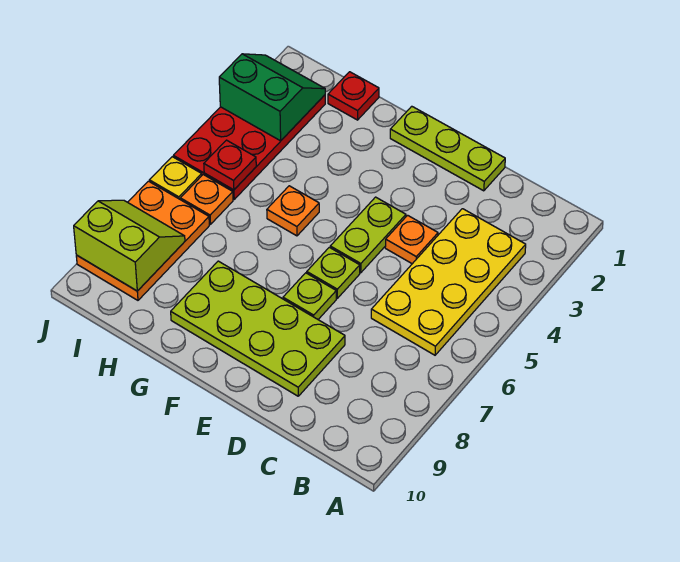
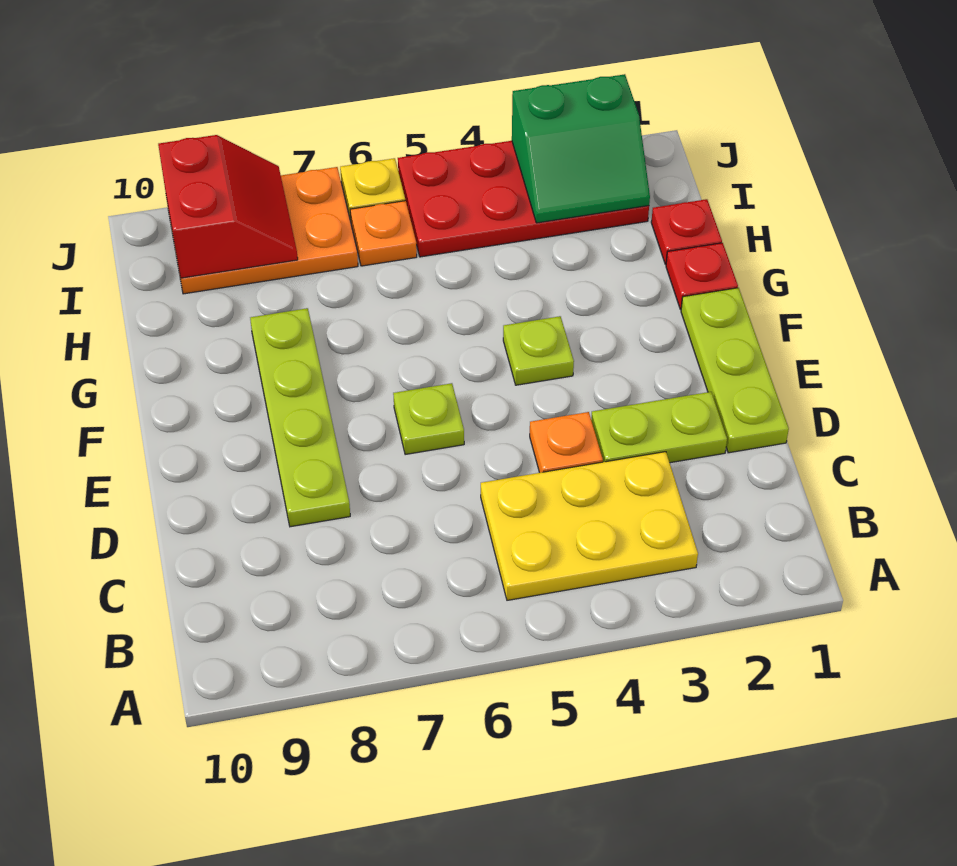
yellow 2x4 plate [371,209,526,355] -> yellow 2x3 plate [481,452,698,600]
lime 2x4 plate [171,261,345,396] -> lime 1x4 plate [250,308,350,527]
lime 1x2 plate [330,197,406,273] -> lime 1x2 plate moved to [591,392,727,463]
lime 1x1 plate [283,273,336,319] -> lime 1x1 plate moved to [503,316,574,385]
orange 1x1 plate [267,186,319,236] -> none
green 2x2 slope [219,54,325,141] -> green 2x2 slope turned to [512,74,650,223]
red 1x1 plate [204,140,256,190] -> red 1x1 plate moved to [666,243,738,310]
lime 2x2 slope [74,200,185,291] -> red 2x2 slope [158,135,298,278]

